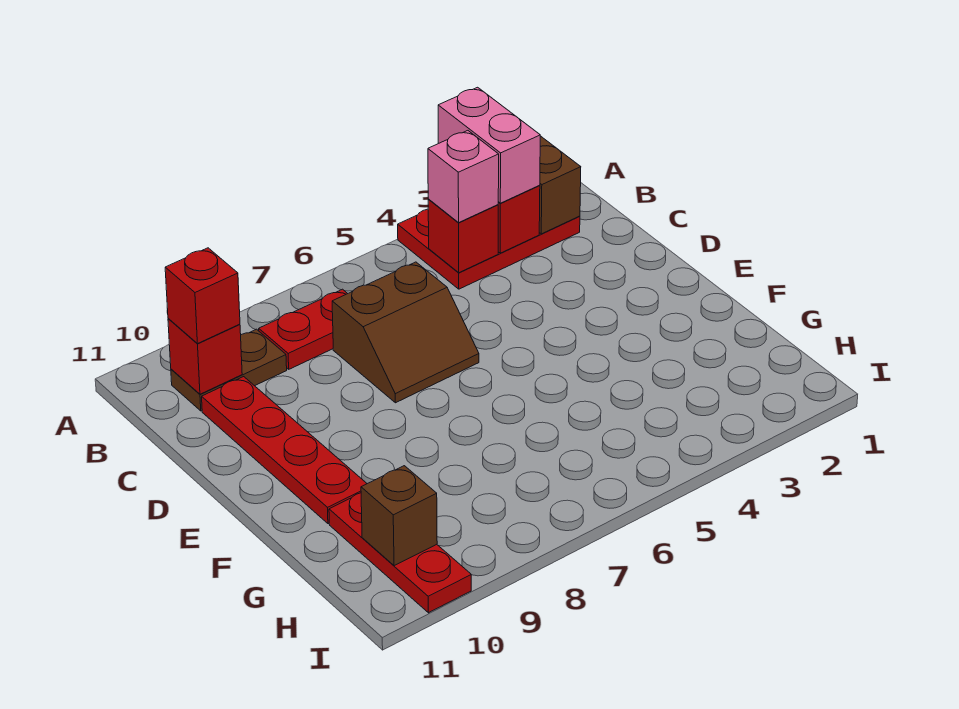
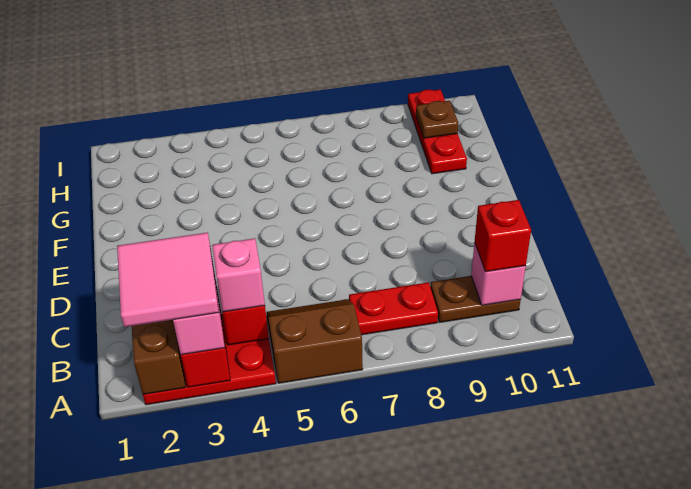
none -> pink 2x2 tile [117,232,219,327]
red 1x1 brick [168,319,242,394] -> pink 1x1 brick [471,242,526,305]
brown 2x2 slope [332,262,479,403] -> brown 2x2 slope moved to [266,299,363,383]
red 1x4 plate [202,377,367,524] -> none
brown 1x1 brick [361,466,437,566] -> brown 1x1 plate [416,101,458,138]

